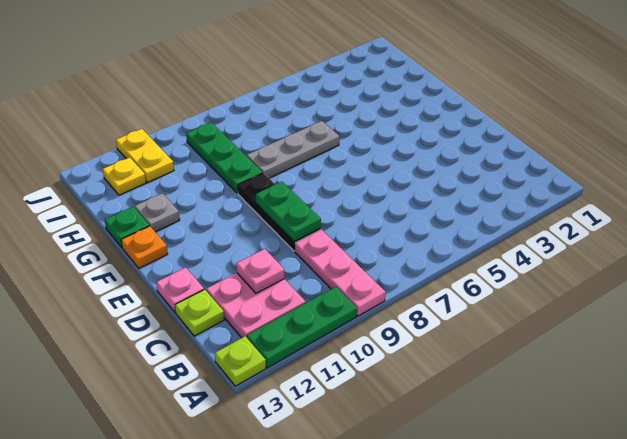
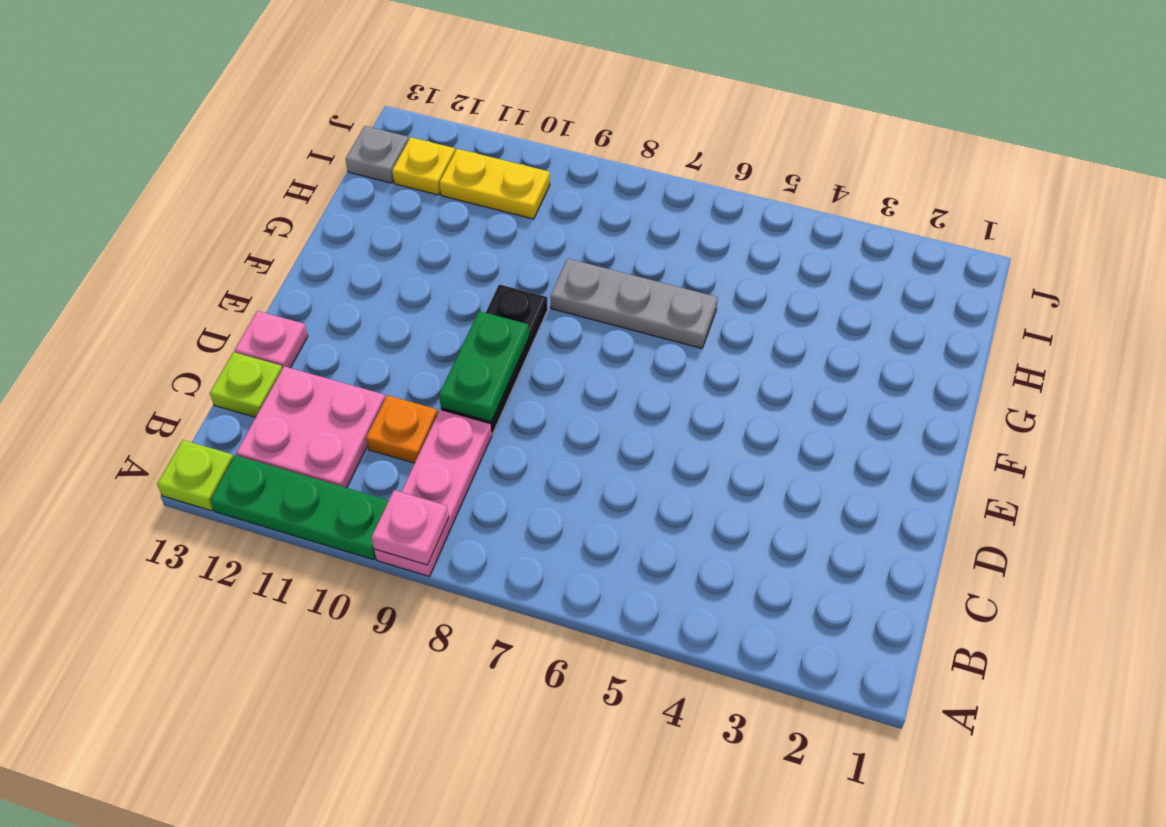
pink 1x1 plate [236,249,284,293] -> pink 1x1 plate moved to [372,490,449,565]
orange 1x1 plate [121,226,168,268] -> orange 1x1 plate moved to [366,395,438,463]
green 1x3 plate [186,122,263,193] -> none
grey 1x1 plate [135,193,180,232] -> grey 1x1 plate moved to [346,126,409,183]
green 1x1 plate [105,207,149,247] -> none
yellow 1x2 plate [116,129,174,182] -> yellow 1x2 plate turned to [439,149,550,219]

